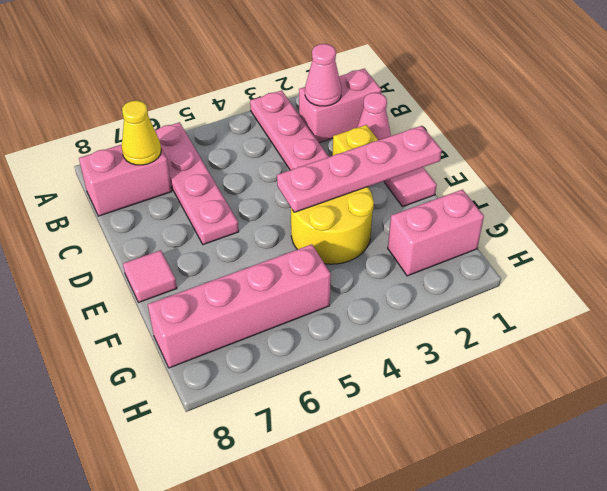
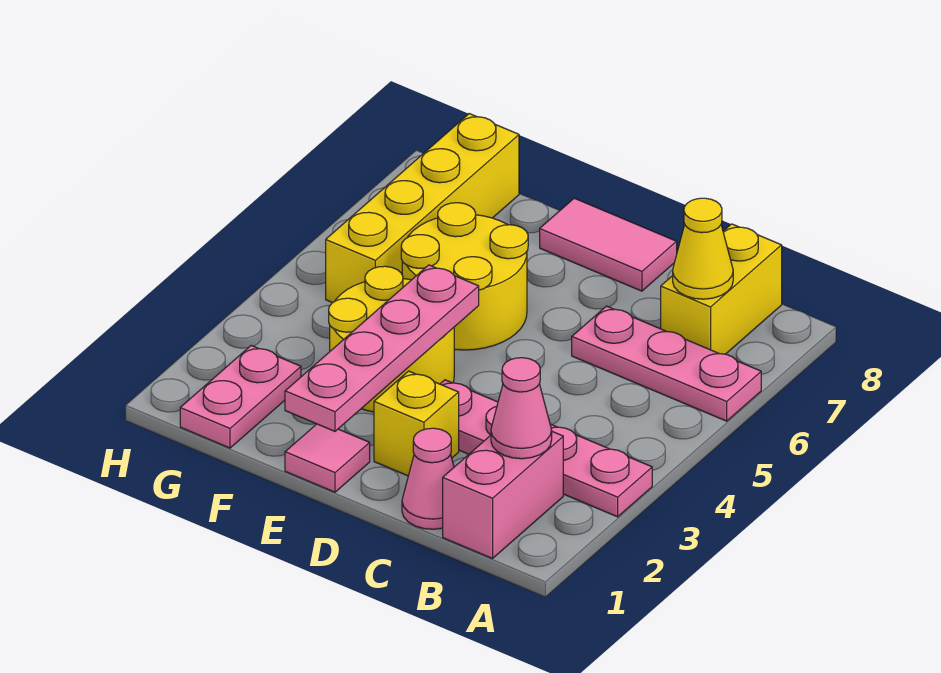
pink 1x4 plate [155,122,239,245] -> pink 1x3 plate [572,306,761,421]
pink 1x2 brick [79,145,172,216] -> yellow 1x2 brick [661,224,782,354]
none -> yellow 2x2 round brick [401,203,528,350]
pink 1x1 tile [123,250,177,302] -> pink 1x2 tile [540,198,677,291]
pink 1x2 brick [388,190,484,276] -> pink 1x2 plate [180,346,301,448]
pink 1x4 brick [148,244,331,368] -> yellow 1x4 brick [326,114,519,303]

